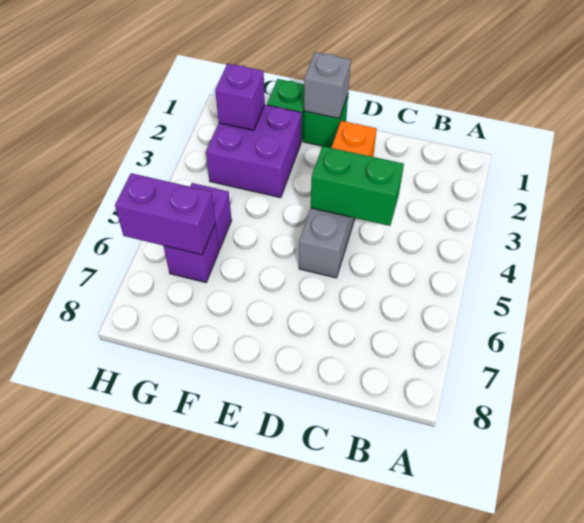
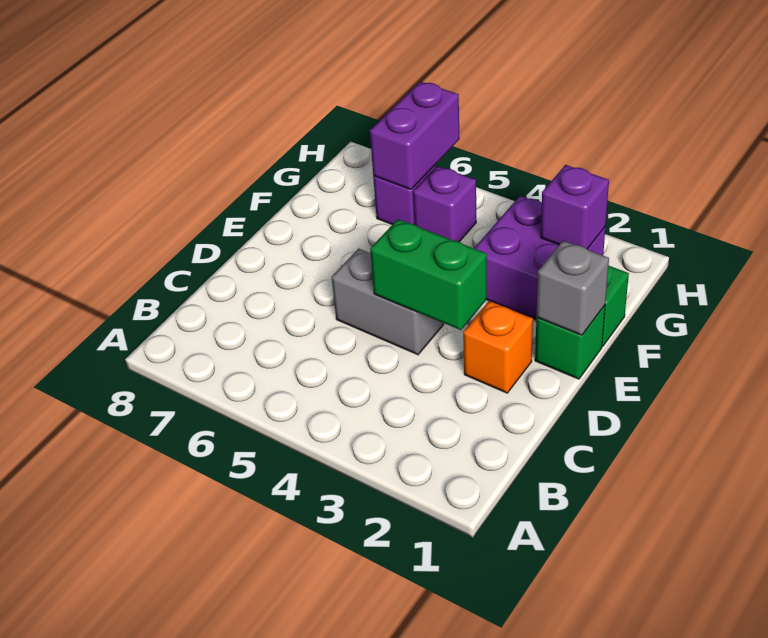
green 1x2 brick [311,146,404,226] -> green 1x2 brick turned to [370,219,487,330]

